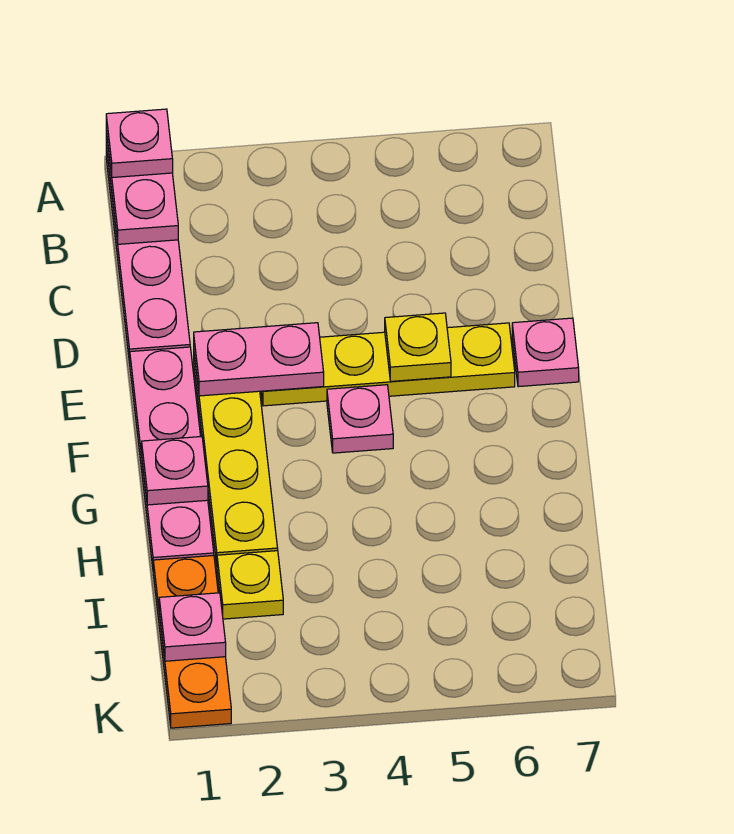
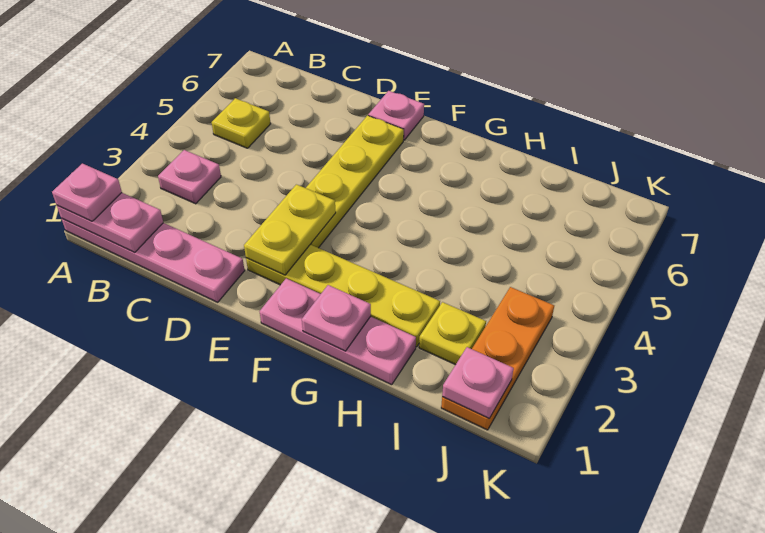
pink 1x4 plate [130,347,214,567] -> pink 1x3 plate [260,278,416,385]
pink 1x2 plate [194,323,324,396] -> yellow 1x2 plate [244,184,336,275]
yellow 1x1 plate [385,313,451,381] -> yellow 1x1 plate moved to [212,98,271,148]
pink 1x1 plate [327,385,393,453] -> pink 1x1 plate moved to [158,150,221,204]
orange 1x3 plate [153,555,231,728] -> orange 1x3 plate turned to [441,287,554,430]

